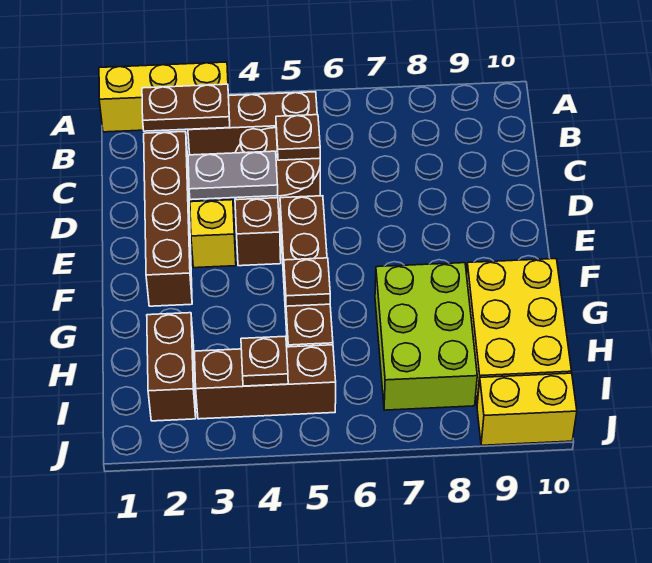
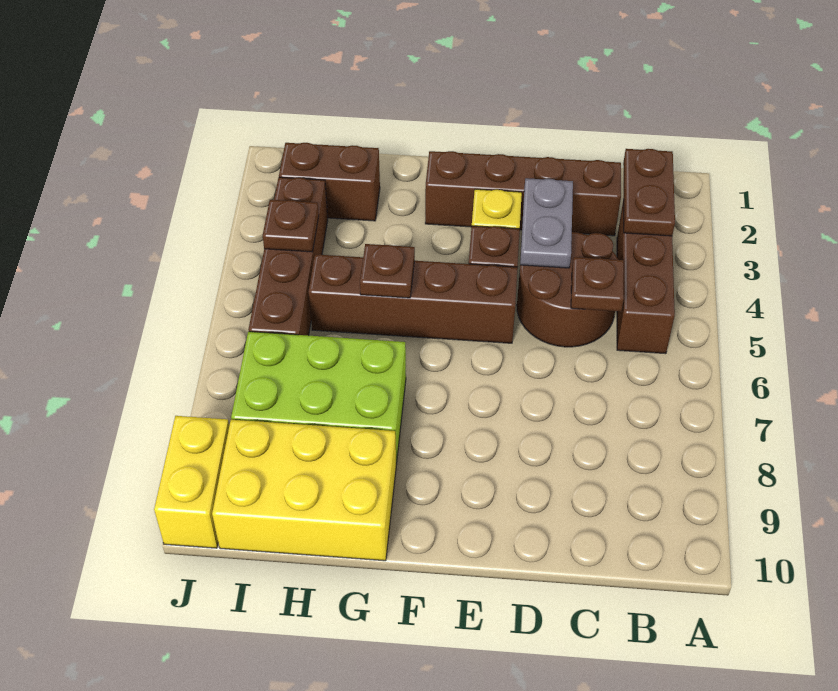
yellow 1x3 brick [99,62,229,132] -> none
brown 1x3 brick [195,345,336,419] -> brown 1x4 brick [248,177,328,336]

